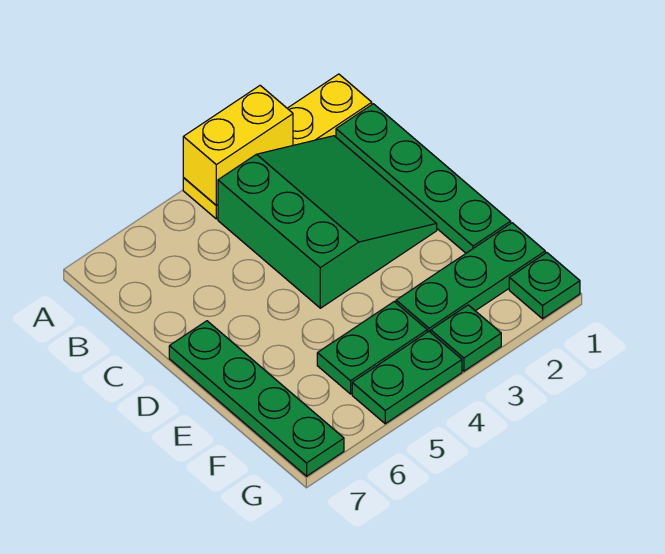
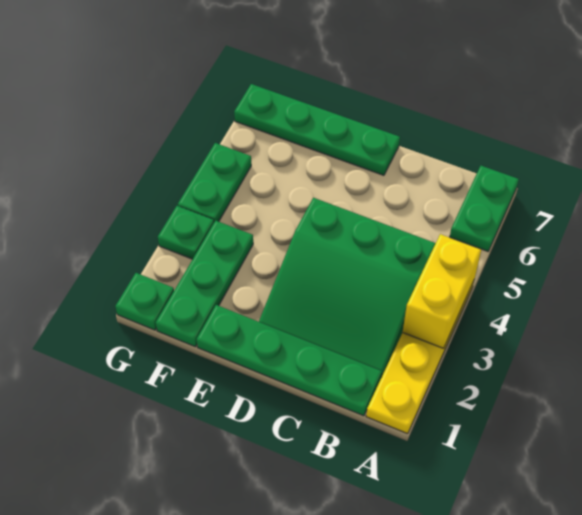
green 1x2 plate [317,302,427,394] -> green 1x2 plate moved to [450,166,519,251]

